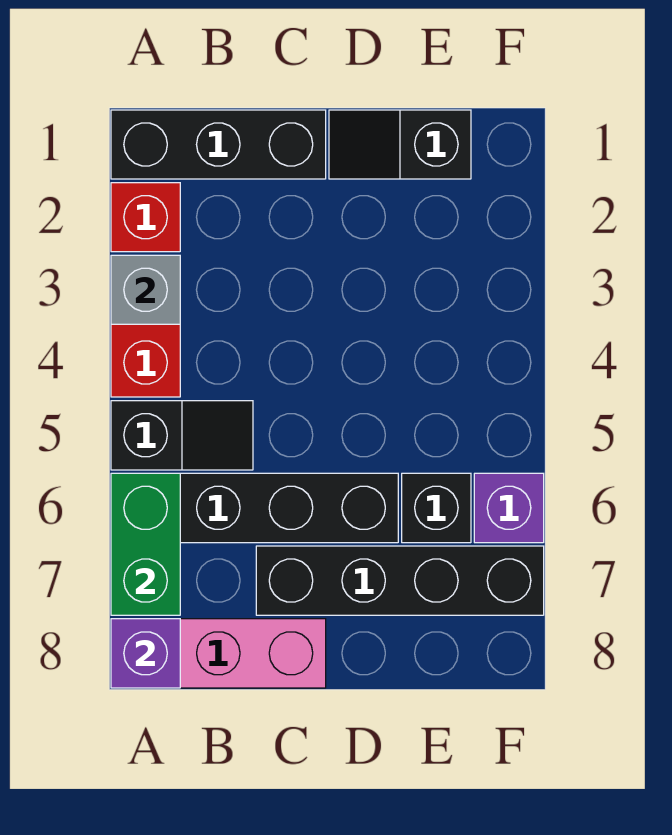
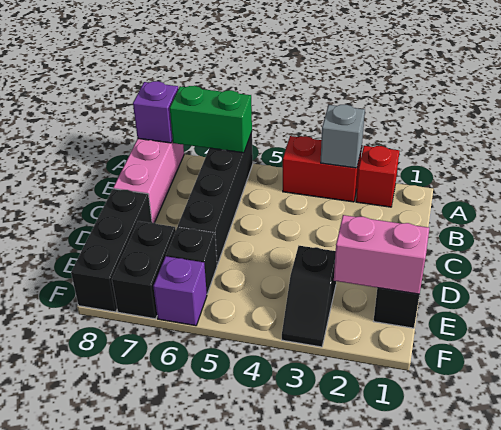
black 1x3 brick [111,110,326,179] -> black 1x3 brick moved to [71,189,152,312]
black 1x2 slope [111,401,253,470] -> black 1x2 slope moved to [282,246,336,347]
black 1x4 brick [256,546,544,615] -> black 1x2 brick [112,221,176,319]
none -> pink 1x2 brick [334,215,429,294]

